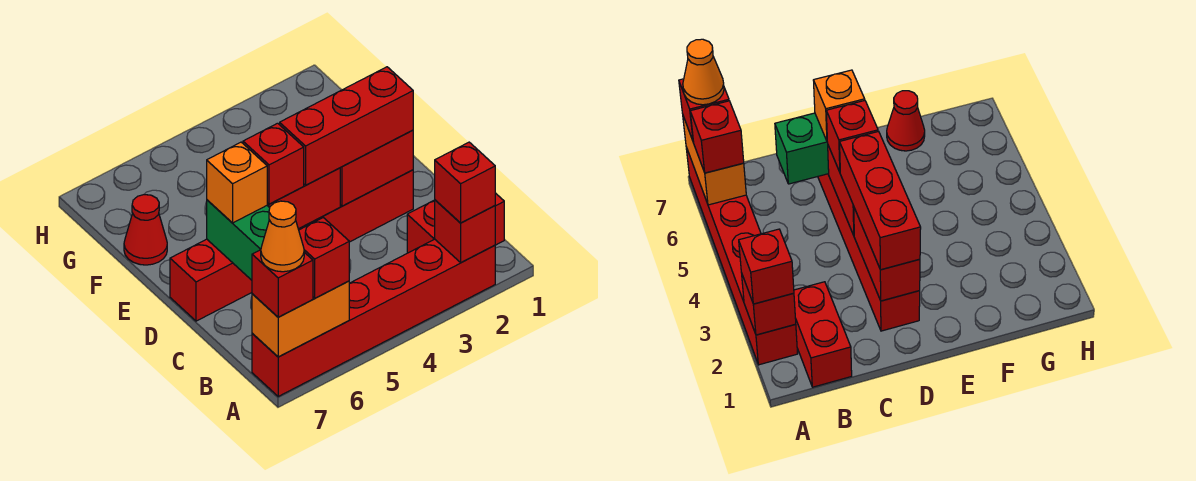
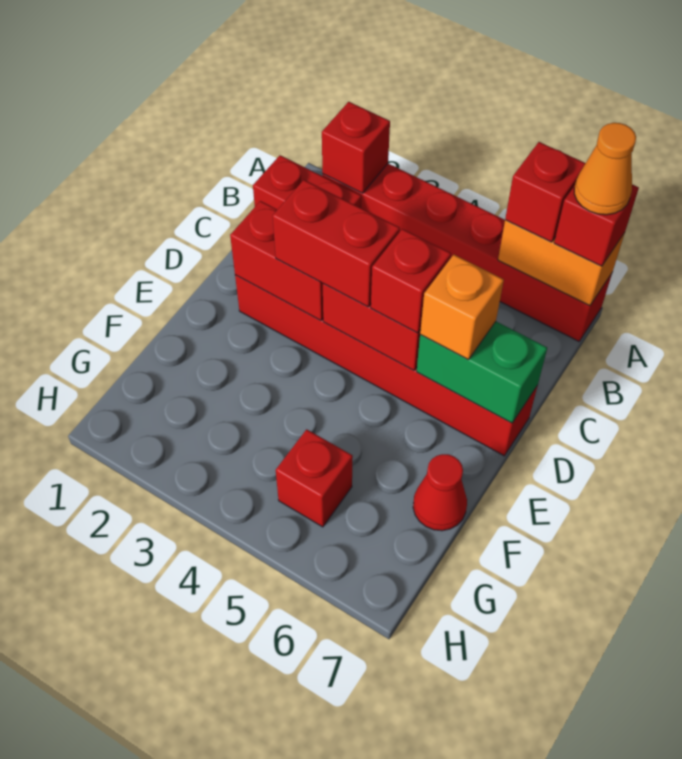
red 1x1 brick [435,142,495,223] -> red 1x1 brick moved to [276,429,353,527]
green 1x2 brick [207,200,270,280] -> green 1x2 brick turned to [417,322,547,423]
red 1x3 brick [280,67,413,185] -> red 1x2 brick [273,180,400,307]

